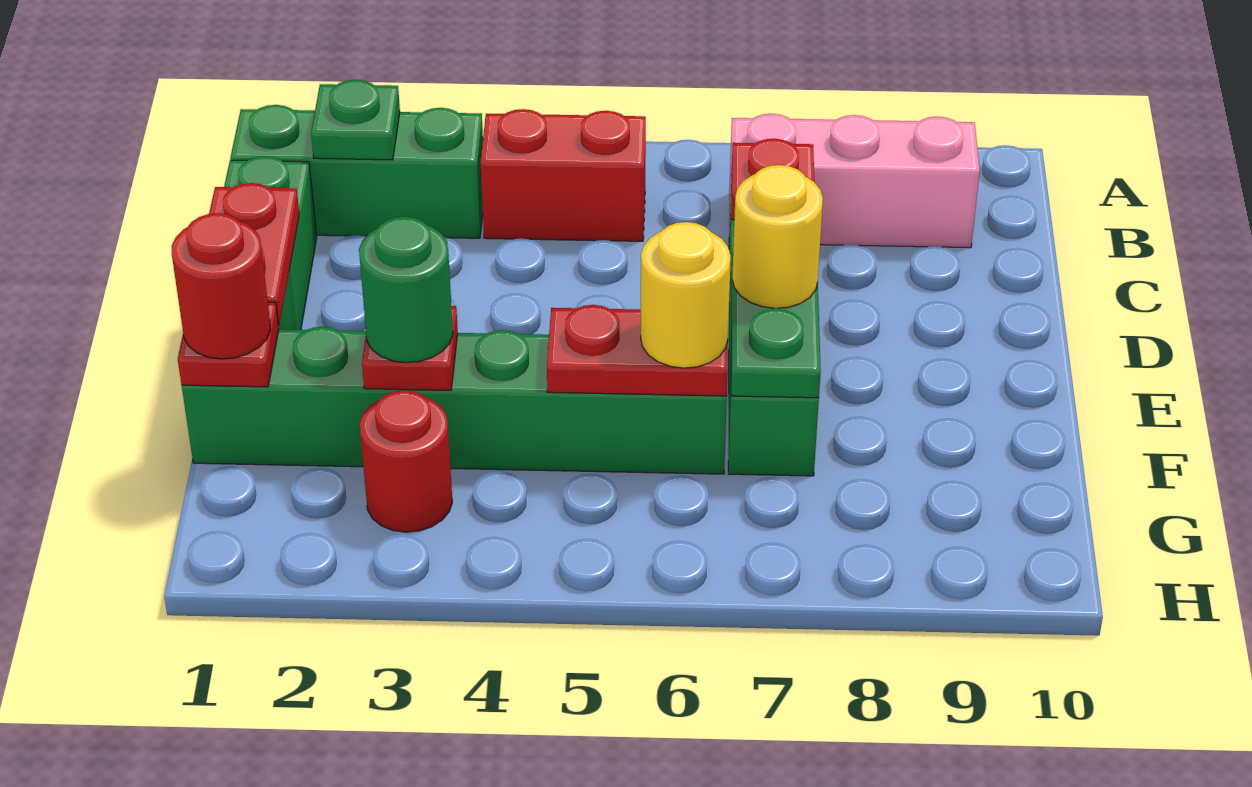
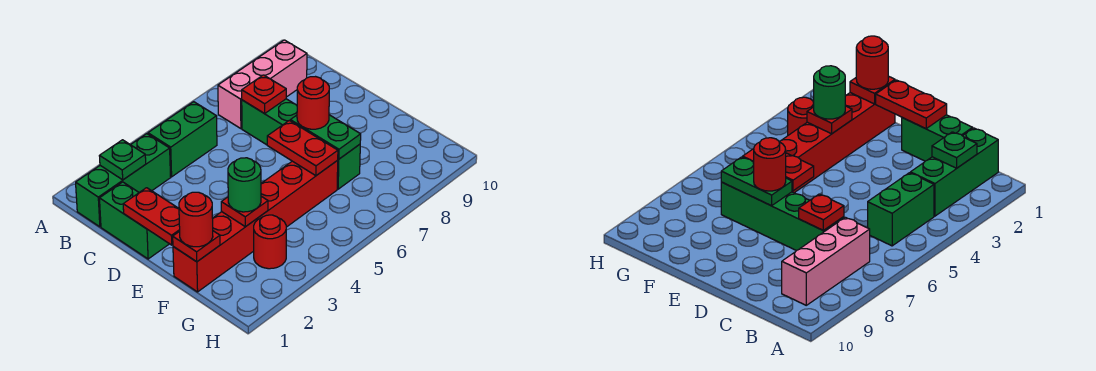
red 1x2 brick [481,109,646,241] -> green 1x2 brick [148,102,217,177]
yellow 1x1 round brick [732,165,823,308] -> red 1x1 round brick [297,77,329,129]
green 1x6 brick [182,327,727,474] -> red 1x6 brick [173,161,338,292]
red 1x2 plate [547,305,728,396] -> red 1x2 plate turned to [267,121,338,176]
yellow 1x1 round brick [641,222,731,368] -> none

